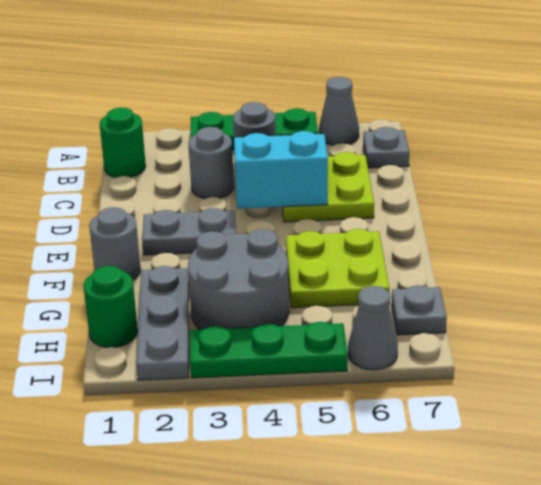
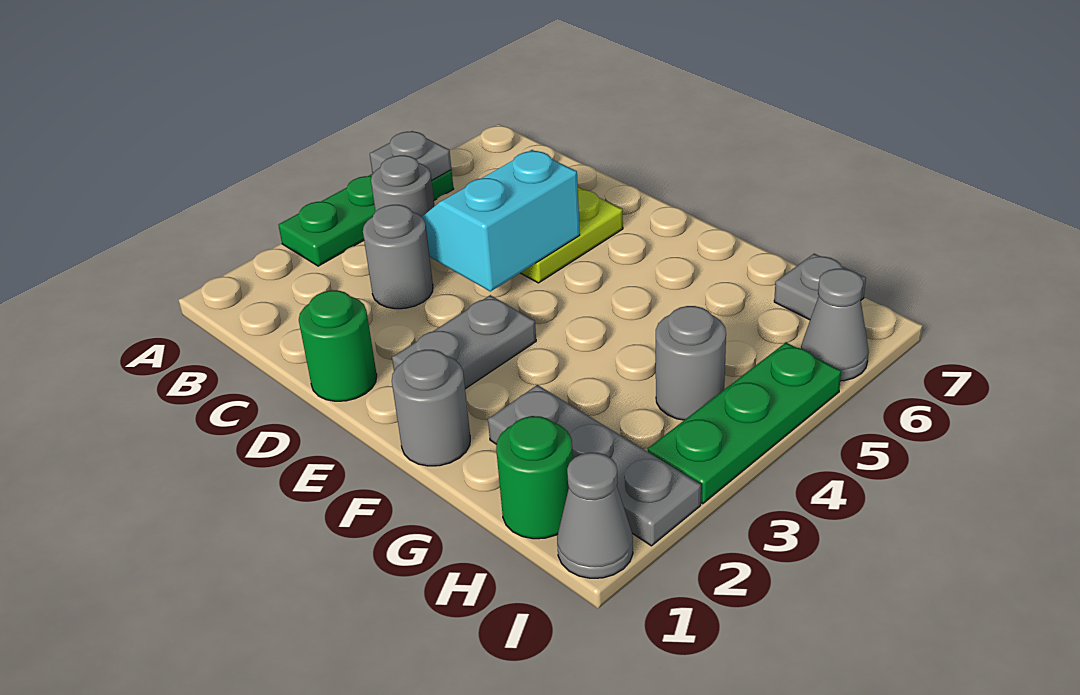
grey 1x1 cone [319,77,359,145] -> grey 1x1 cone moved to [557,453,633,578]
green 1x1 round brick [100,108,146,178] -> green 1x1 round brick moved to [299,290,377,401]
grey 1x1 plate [363,127,409,168] -> grey 1x1 plate moved to [370,131,451,180]
lime 2x2 plate [286,229,389,308] -> none
grey 2x2 round brick [188,229,289,330] -> grey 1x1 round brick [656,306,726,420]

